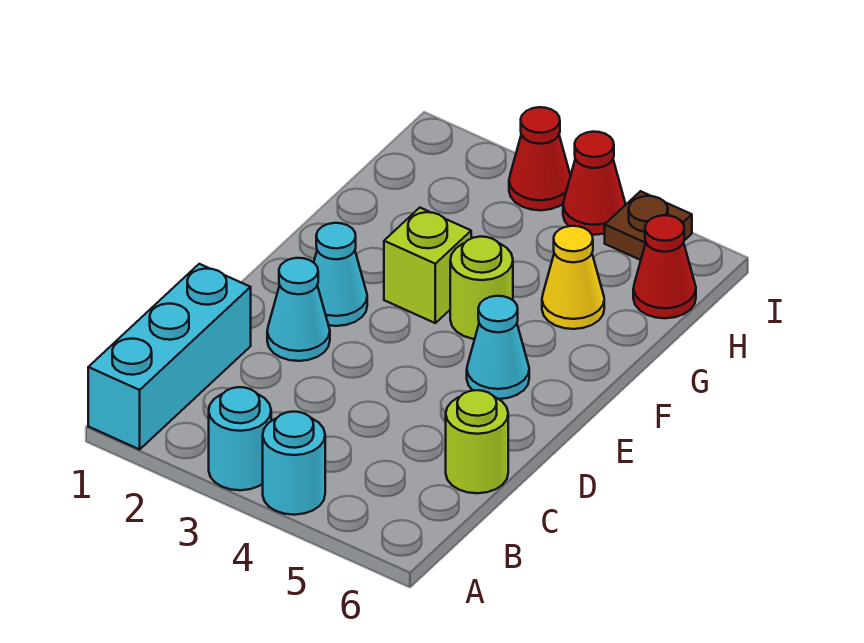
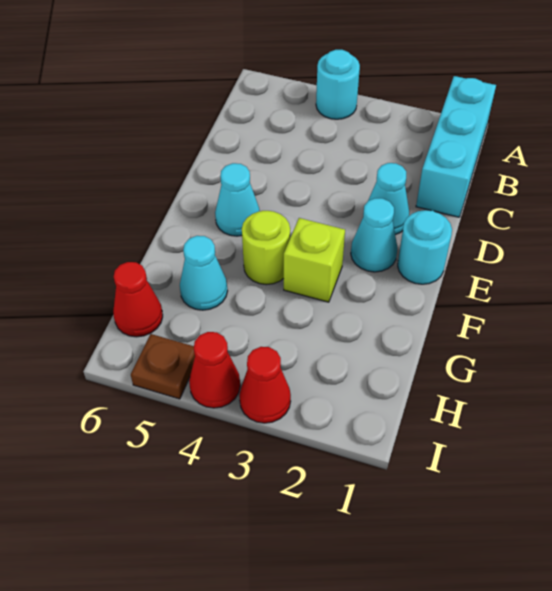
cyan 1x1 round brick [209,387,271,490] -> cyan 1x1 round brick moved to [398,210,452,284]
lime 1x1 round brick [446,390,508,493] -> none
yellow 1x1 cone [542,226,604,329] -> cyan 1x1 cone [180,236,228,310]

